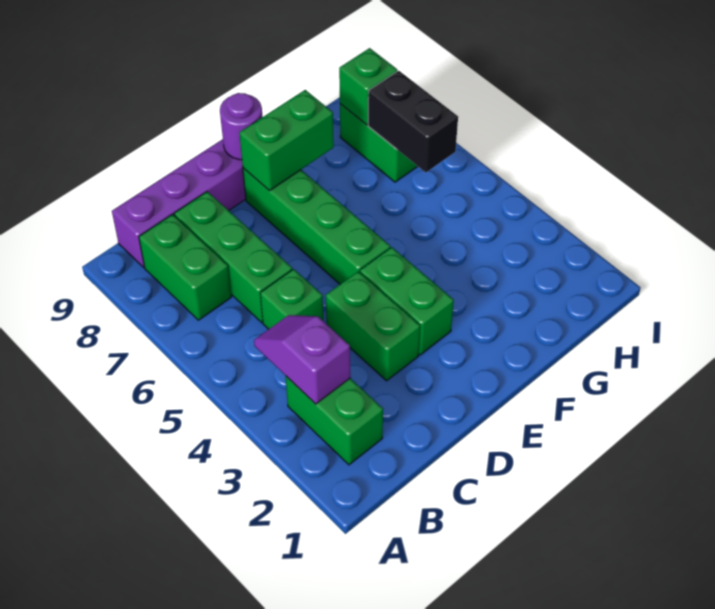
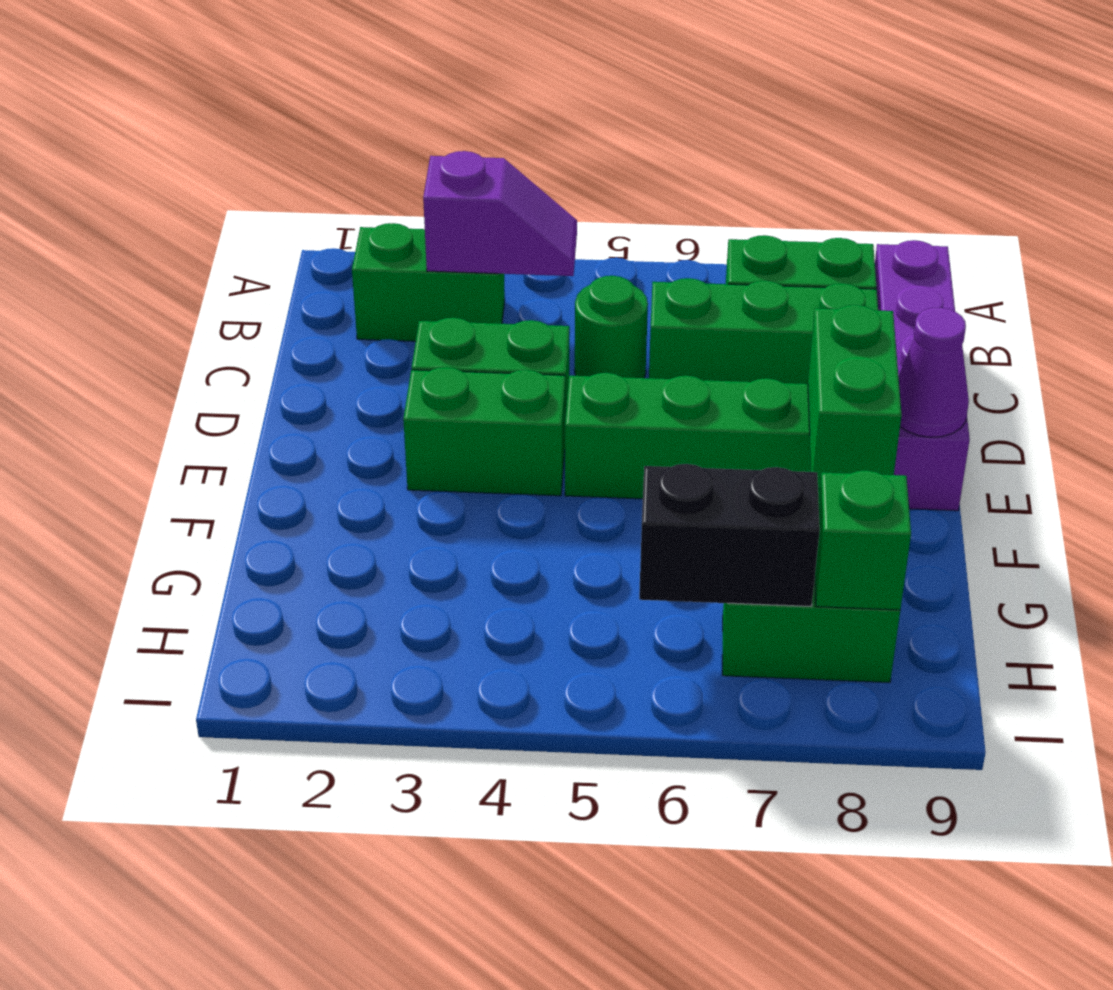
green 1x1 brick [260,269,323,329] -> green 1x1 round brick [575,276,648,378]
purple 1x1 round brick [220,93,262,160] -> purple 1x1 cone [898,308,969,437]

